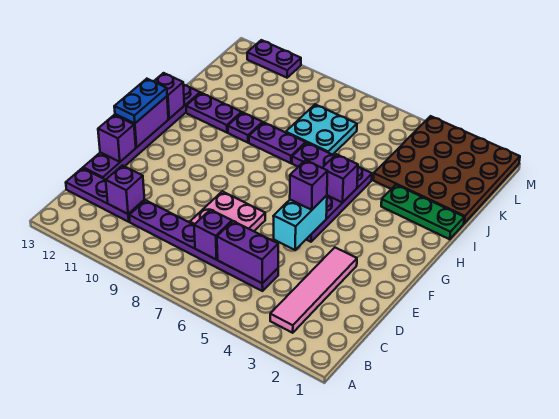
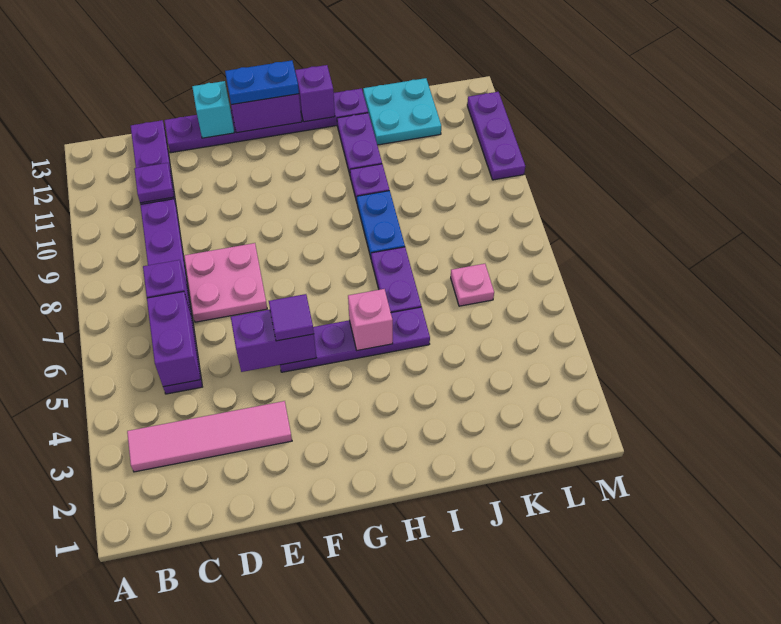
purple 1x1 brick [106,165,144,214] -> purple 1x1 plate [134,163,174,203]
cyan 1x2 brick [273,195,327,250] -> purple 1x2 brick [231,310,316,372]
purple 1x1 brick [98,115,136,162] -> cyan 1x1 brick [192,81,234,138]
purple 1x1 brick [290,160,328,210] -> purple 1x1 tile [269,294,314,341]
purple 1x1 brick [323,154,358,203] -> pink 1x1 brick [348,289,393,351]
green 1x3 plate [381,185,464,239] -> none
purple 1x2 plate [249,122,306,163] -> blue 1x2 plate [357,191,405,257]
brown 4x4 plate [373,116,520,223] -> none
cyan 2x2 plate [286,104,357,155] -> cyan 2x2 plate moved to [363,78,441,145]
none -> pink 1x1 plate [451,264,494,306]
purple 1x2 plate [247,40,301,78] -> purple 1x3 plate [467,92,525,180]

